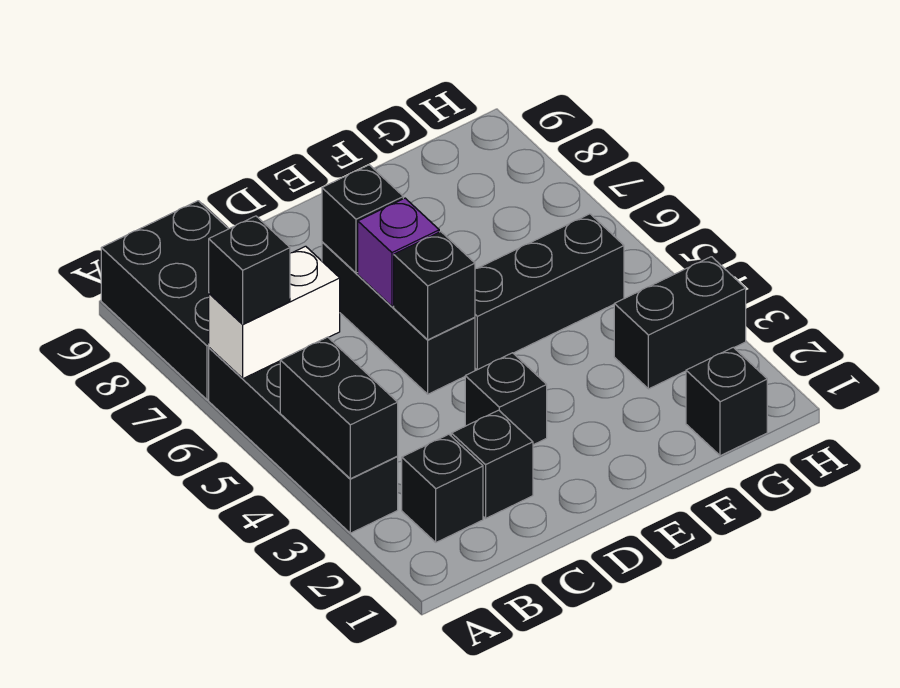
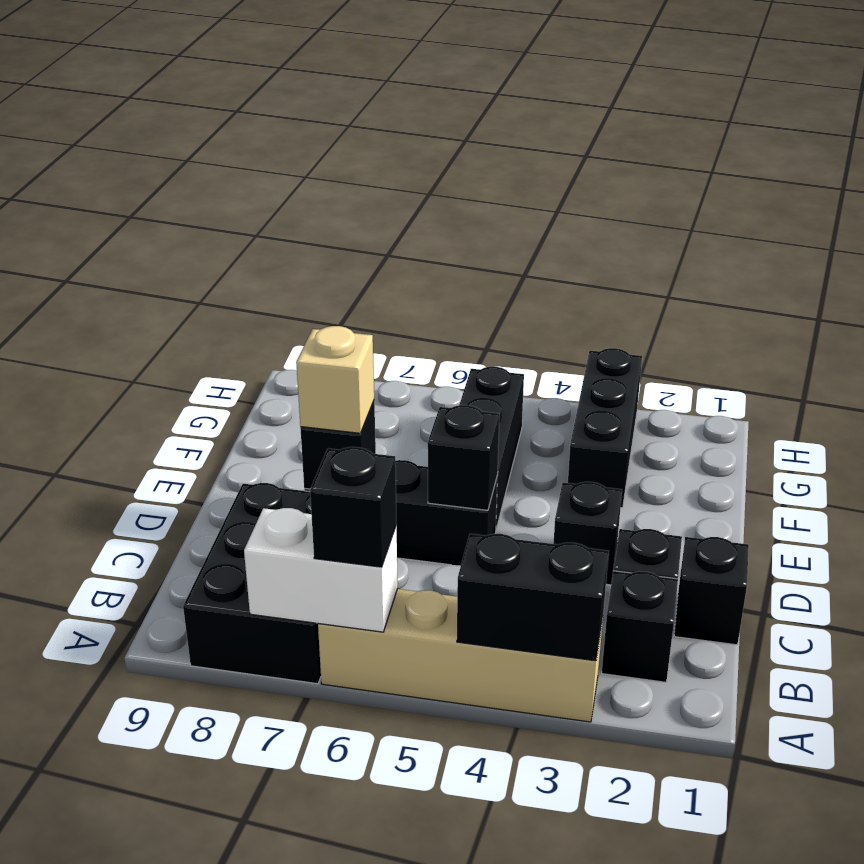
black 1x4 brick [209,348,398,533] -> tan 1x4 brick [318,589,603,722]
white 1x2 brick [209,246,340,379] -> white 1x2 brick turned to [244,508,398,632]
black 2x3 brick [101,201,228,400] -> black 2x3 brick turned to [183,483,321,684]
purple 1x1 brick [358,198,439,306] -> none
none -> tan 1x1 brick [296,326,374,433]
black 1x1 brick [686,347,767,456] -> black 1x1 brick moved to [674,537,749,645]
black 1x2 brick [614,257,746,389] -> black 1x3 brick [568,348,642,508]

